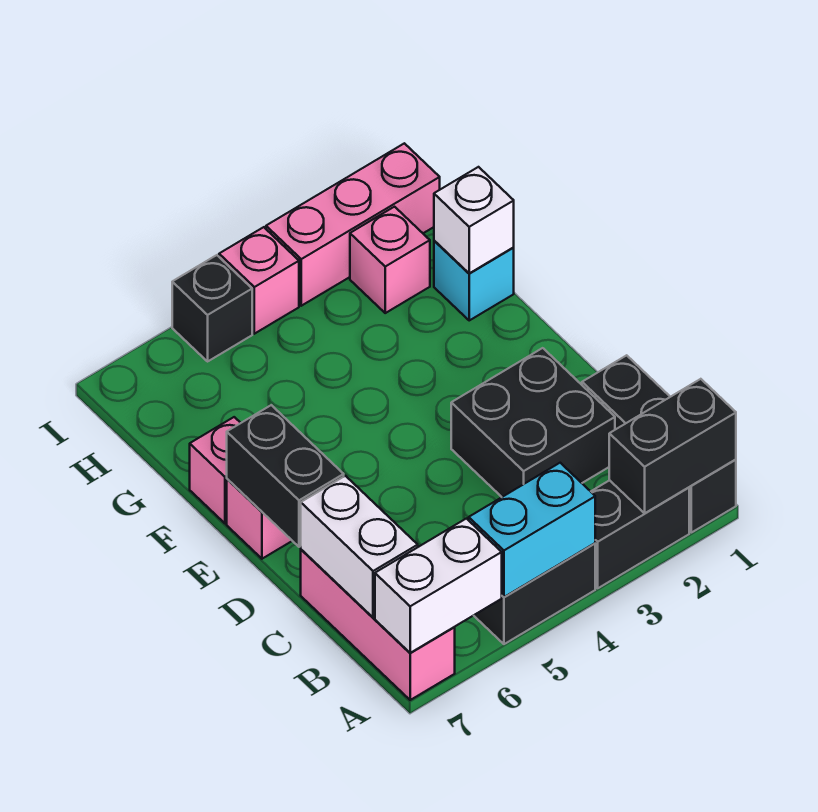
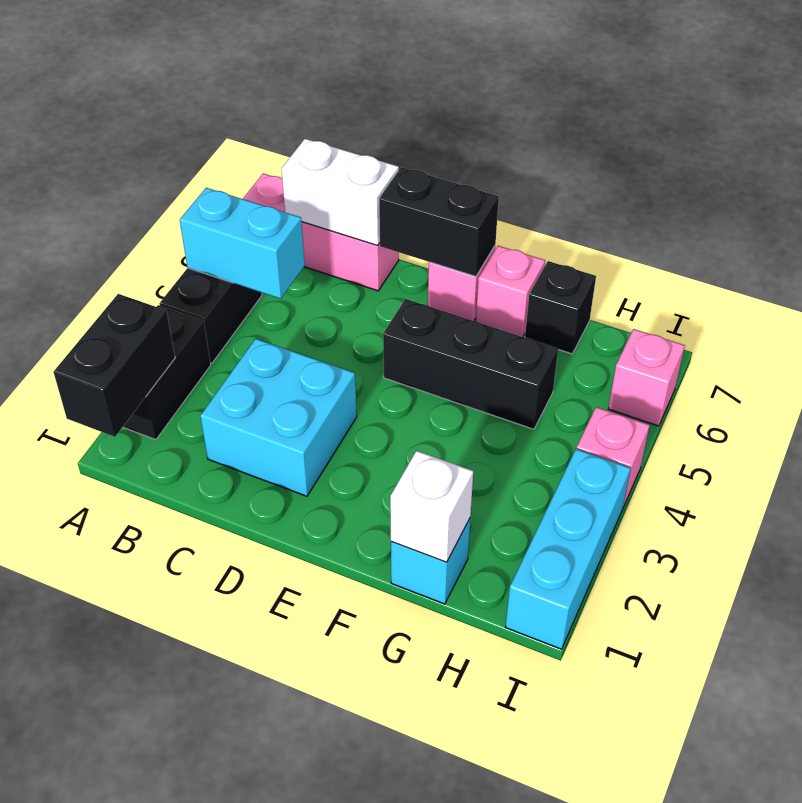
black 1x3 brick [582,355,736,533] -> black 1x3 brick moved to [383,299,558,429]
cyan 1x2 brick [469,463,595,597] -> cyan 1x2 brick turned to [180,188,305,299]
white 1x2 brick [375,519,502,653] -> none
black 2x2 brick [451,348,615,497] -> cyan 2x2 brick [200,339,357,496]
pink 1x1 brick [350,207,430,313] -> pink 1x1 brick moved to [608,329,685,426]
pink 1x3 brick [266,143,440,306] -> cyan 1x3 brick [505,449,631,649]
black 1x1 brick [172,255,252,361] -> black 1x1 brick moved to [525,261,596,354]

